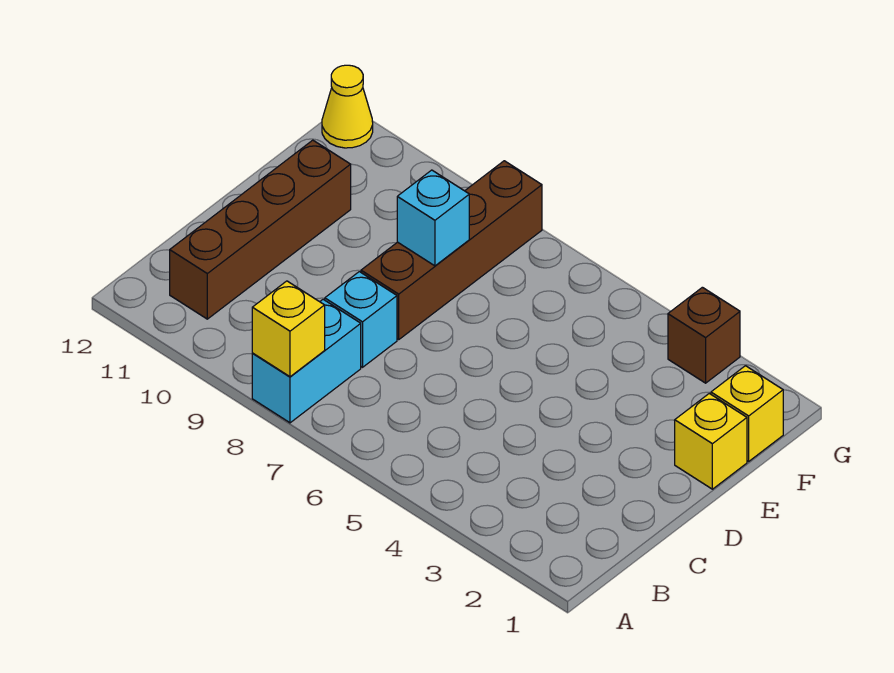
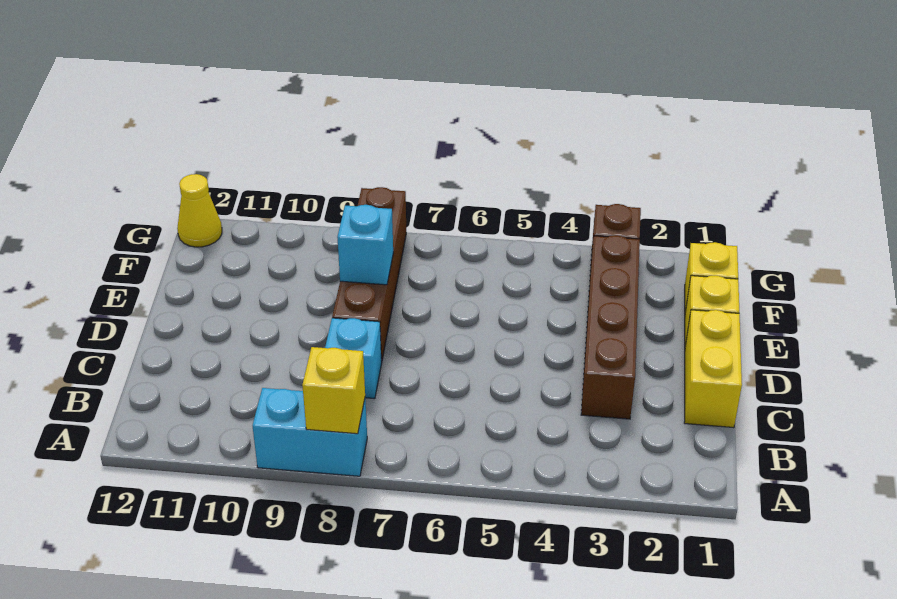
cyan 1x2 brick [252,299,361,423] -> cyan 1x2 brick turned to [253,388,367,476]
brown 1x4 brick [170,140,351,319] -> brown 1x4 brick moved to [581,235,640,419]
none -> yellow 1x2 brick [684,310,742,428]

